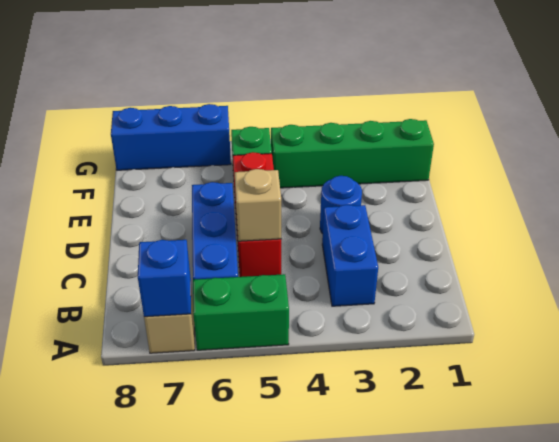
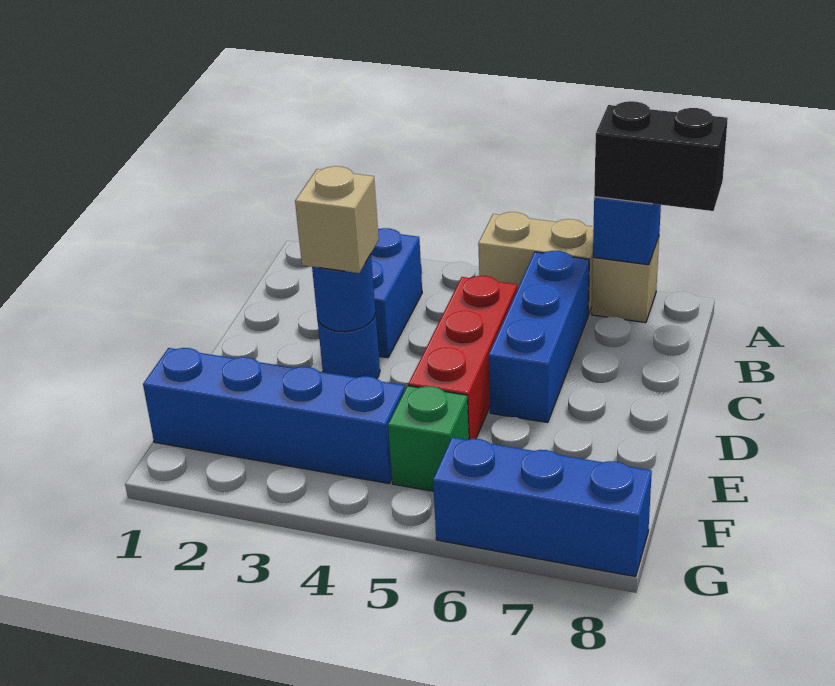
green 1x2 brick [193,274,289,350] -> tan 1x2 brick [478,212,594,314]
none -> black 1x2 brick [594,101,728,211]
tan 1x1 brick [235,169,281,241] -> tan 1x1 brick moved to [295,166,379,273]
none -> blue 1x1 round brick [312,254,375,332]
green 1x4 brick [271,119,434,188] -> blue 1x4 brick [143,348,405,483]

